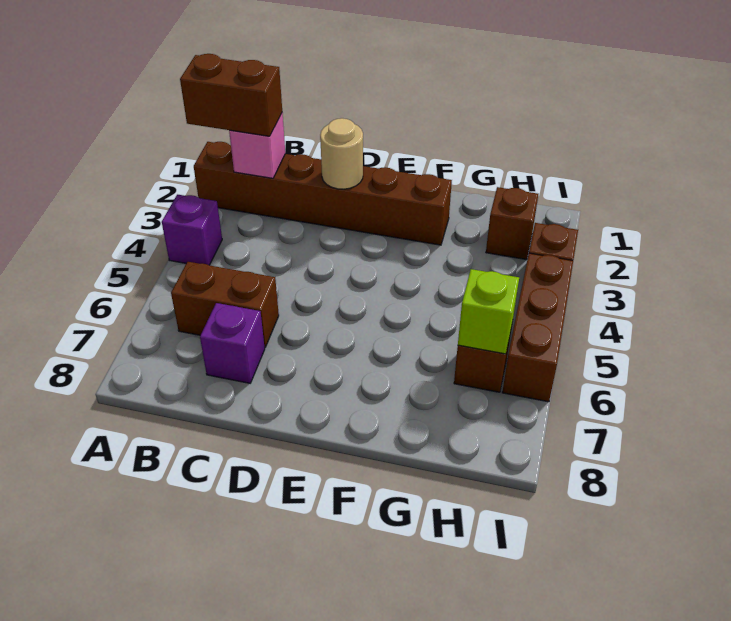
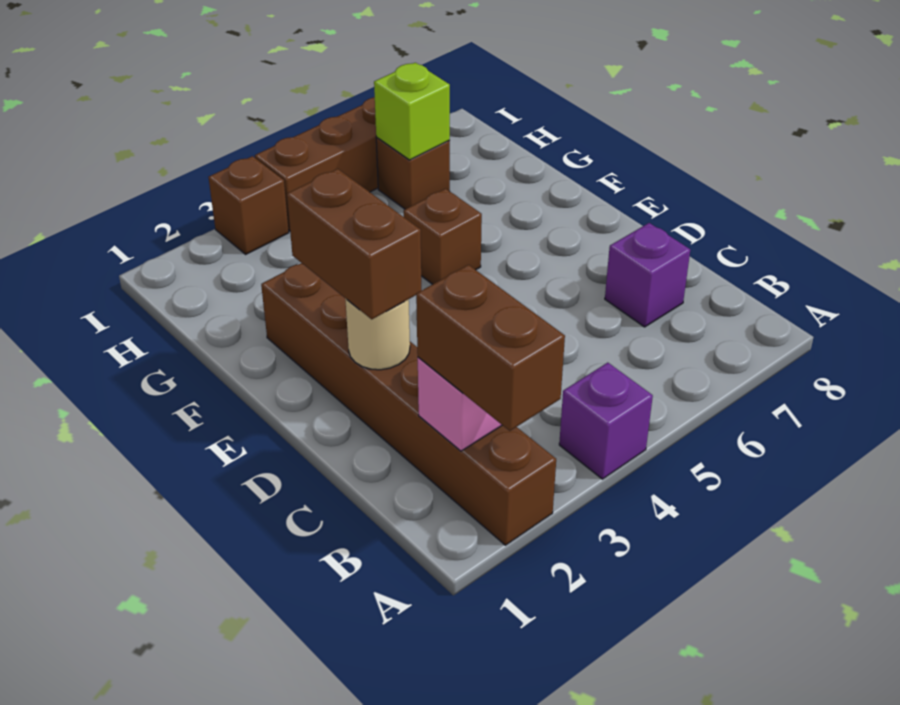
brown 1x2 brick [171,262,279,347] -> brown 1x2 brick moved to [287,169,422,319]
brown 1x1 brick [486,187,538,260] -> brown 1x1 brick moved to [404,189,482,284]

